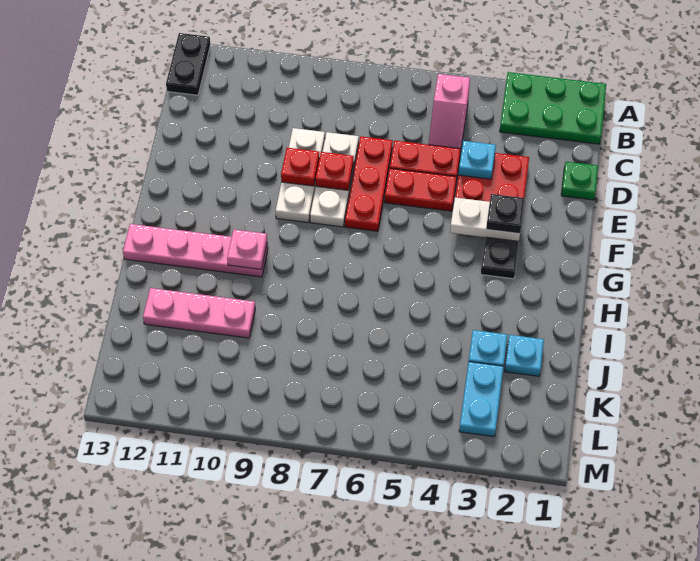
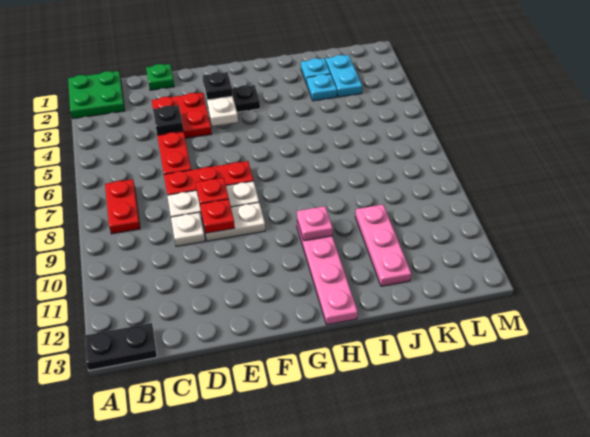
green 2x3 plate [500,72,606,144] -> green 2x2 plate [68,71,125,119]
pink 1x2 slope [429,74,470,149] -> none
cyan 1x1 plate [459,141,496,179] -> black 1x1 plate [153,105,183,134]
red 1x2 plate [385,168,457,211] -> red 1x2 plate moved to [105,179,140,234]
cyan 1x2 plate [459,362,504,437] -> cyan 1x2 plate turned to [326,55,362,97]

